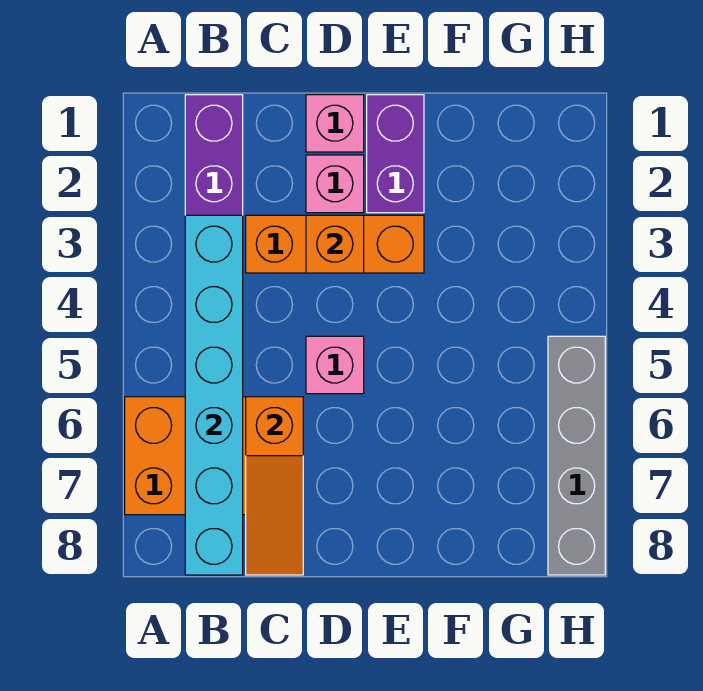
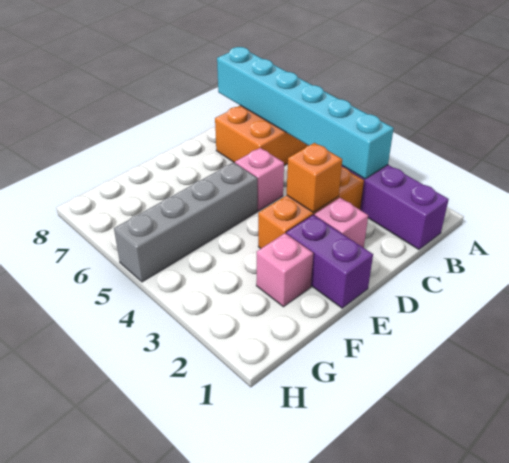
orange 1x3 slope [246,397,303,575] -> none
pink 1x1 brick [306,95,364,152] -> pink 1x1 brick moved to [256,233,313,307]
grey 1x4 brick [548,336,605,575] -> grey 1x4 brick turned to [114,162,257,282]

